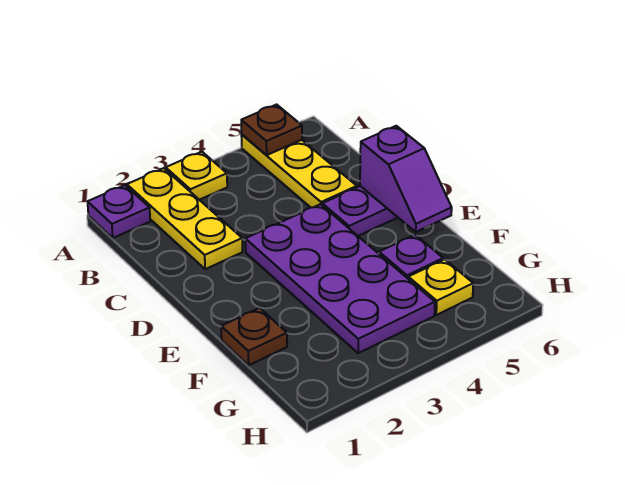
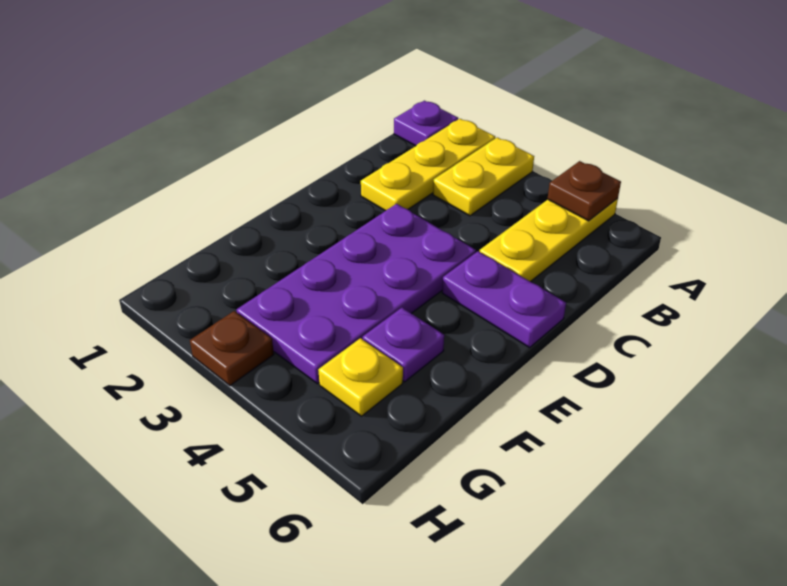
yellow 1x1 plate [166,152,227,200] -> yellow 1x2 plate [433,137,534,216]
purple 1x2 slope [360,126,452,232] -> none
brown 1x1 plate [221,308,287,365] -> brown 1x1 plate moved to [190,311,274,386]

